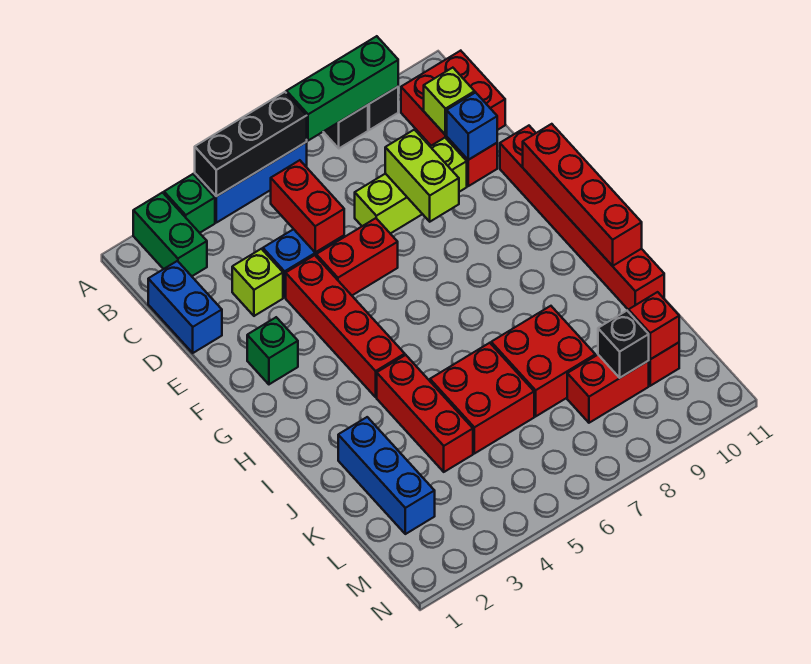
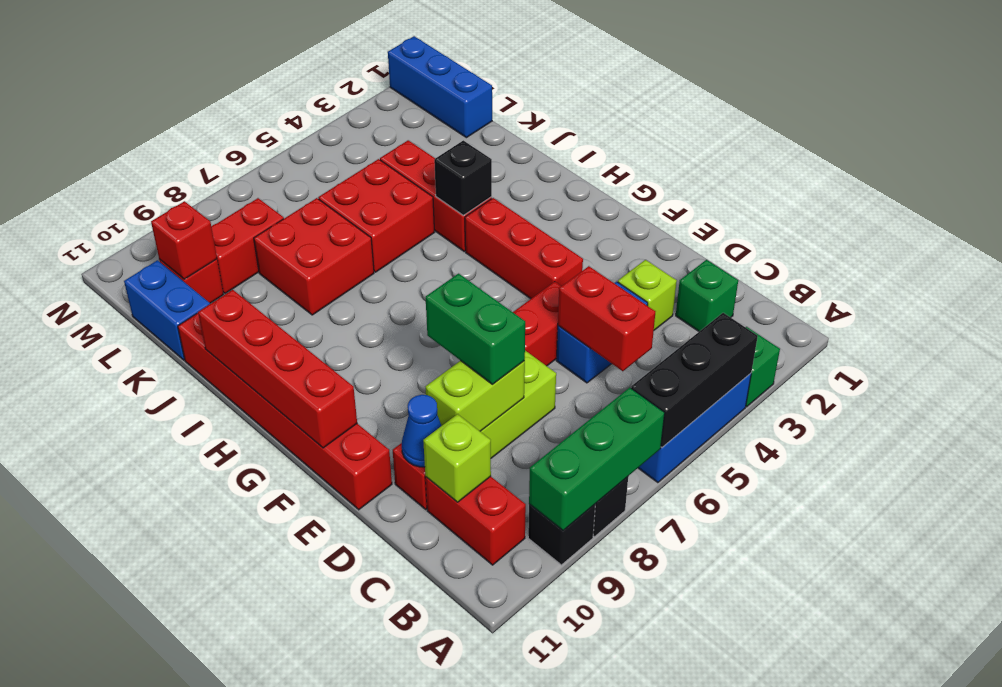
green 1x2 brick [133,193,207,276] -> green 1x2 brick moved to [426,274,525,384]
red 2x2 brick [401,51,505,146] -> red 1x2 brick [425,476,526,565]
blue 1x2 brick [148,261,222,353] -> blue 1x2 brick moved to [124,260,210,360]
lime 1x2 brick [385,130,459,222] -> lime 1x2 brick turned to [426,361,525,431]
blue 1x1 brick [446,92,497,160] -> blue 1x1 cone [402,395,441,467]
red 1x4 brick [286,255,405,397] -> red 1x3 brick [465,198,583,299]
green 1x1 brick [247,317,298,384] -> green 1x1 brick moved to [676,260,738,331]
blue 1x3 brick [338,417,435,534] -> blue 1x3 brick moved to [388,36,492,138]
black 1x1 brick [598,311,649,378] -> black 1x1 brick moved to [434,140,492,216]

